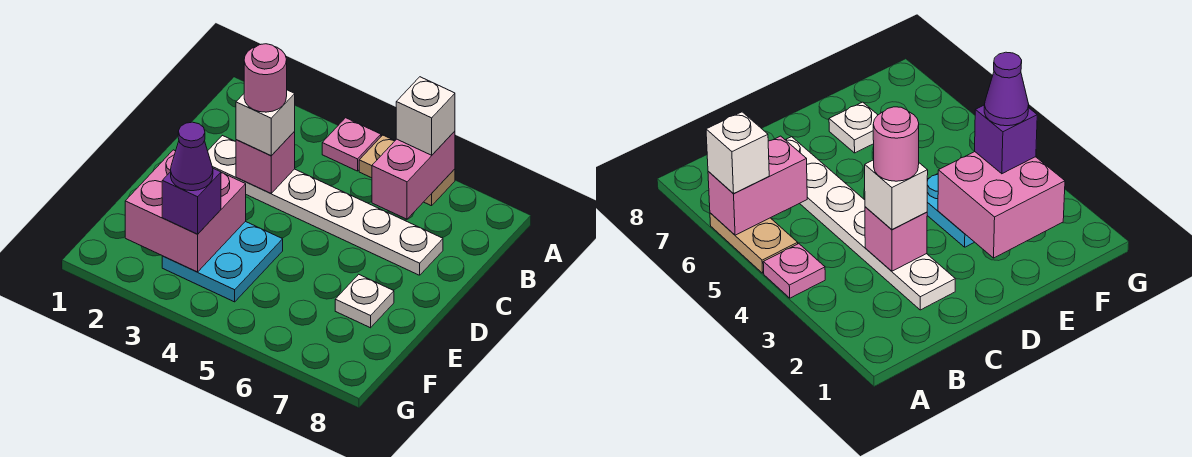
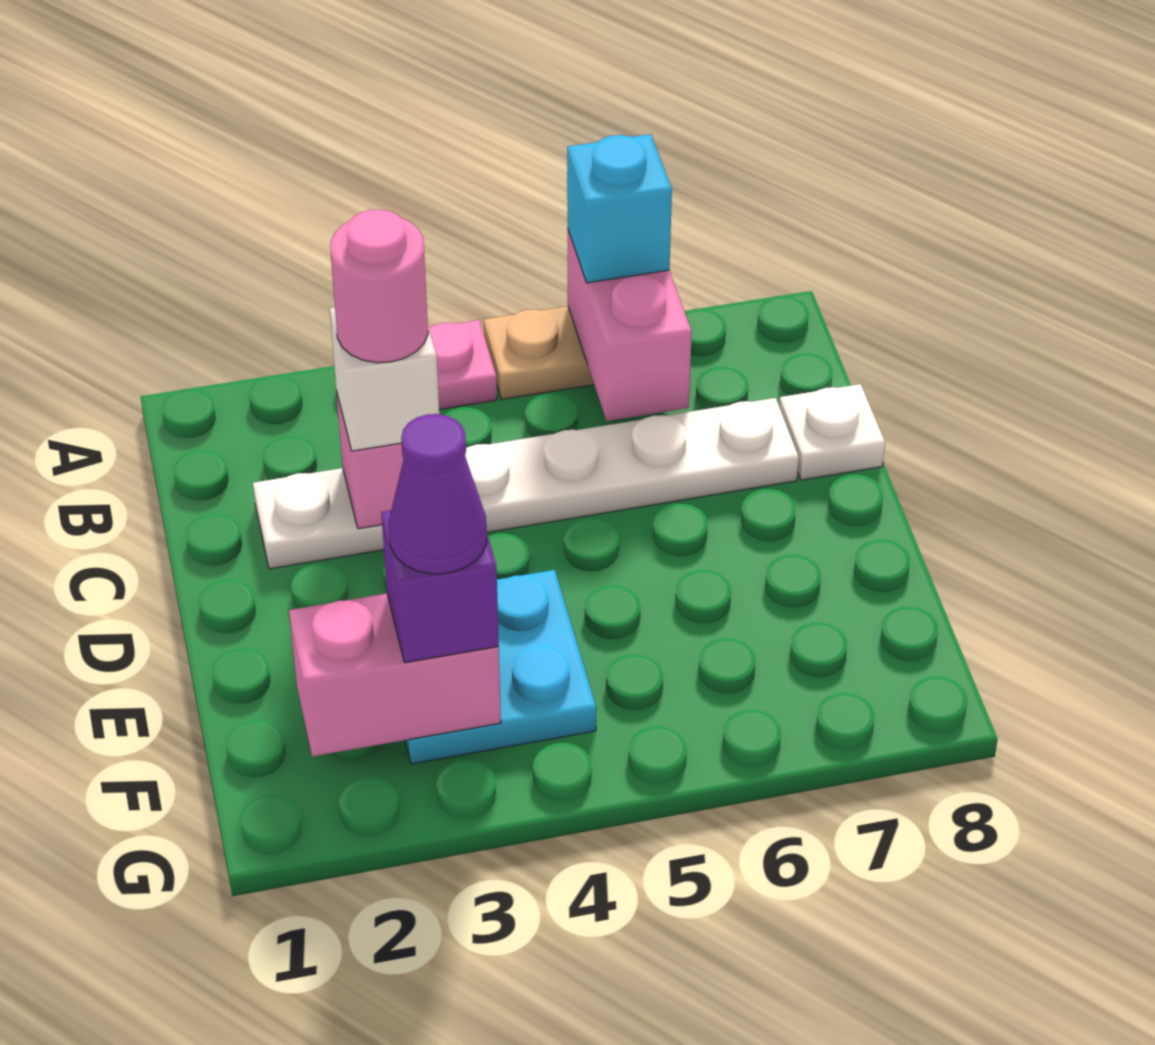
white 1x1 brick [396,77,455,155] -> cyan 1x1 brick [567,134,672,283]
pink 2x2 brick [125,150,246,272] -> pink 1x2 brick [289,594,501,757]
white 1x1 plate [335,274,394,328] -> white 1x1 plate moved to [779,384,885,480]

